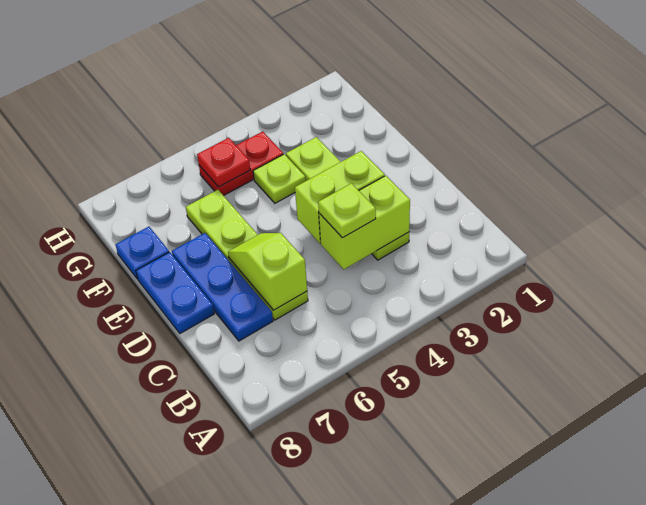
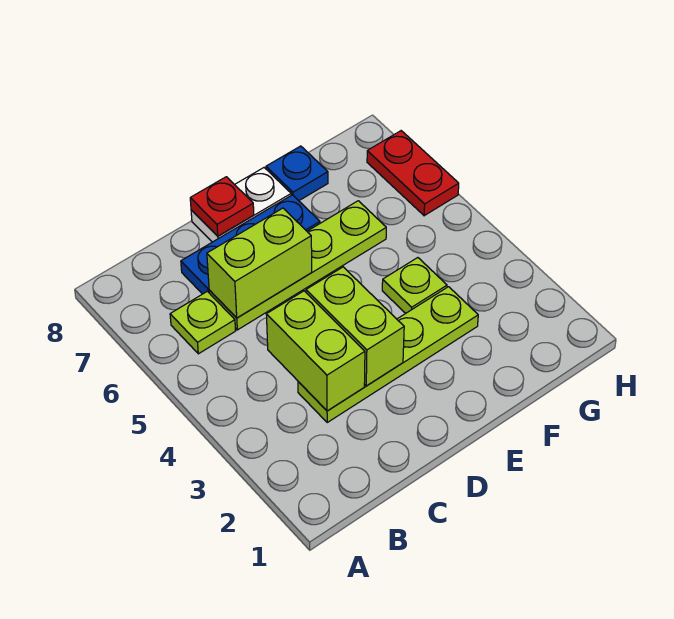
lime 1x1 plate [318,183,376,238] -> lime 1x1 plate moved to [170,291,236,354]
lime 1x2 slope [228,233,307,310] -> lime 1x2 brick [207,208,312,318]
blue 1x2 plate [136,252,214,333] -> white 1x2 plate [191,168,291,242]
red 1x2 plate [199,131,283,196] -> red 1x2 plate moved to [367,131,459,216]
red 1x1 plate [197,138,250,187] -> red 1x1 plate moved to [190,177,254,236]

